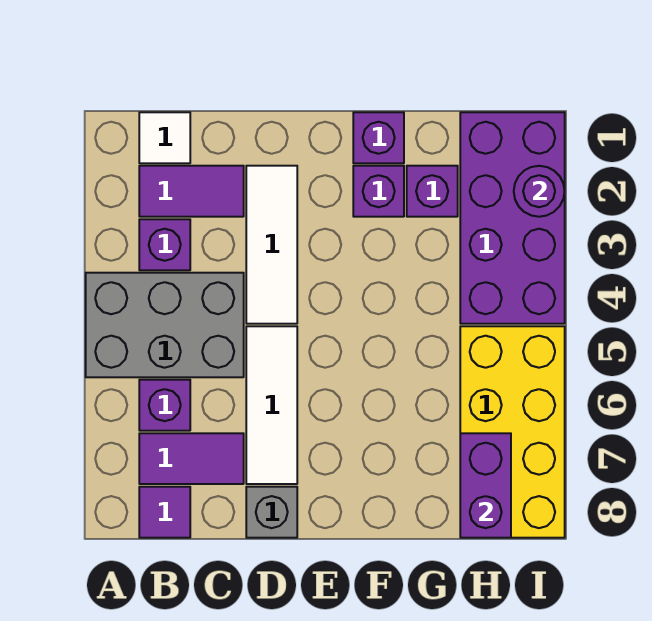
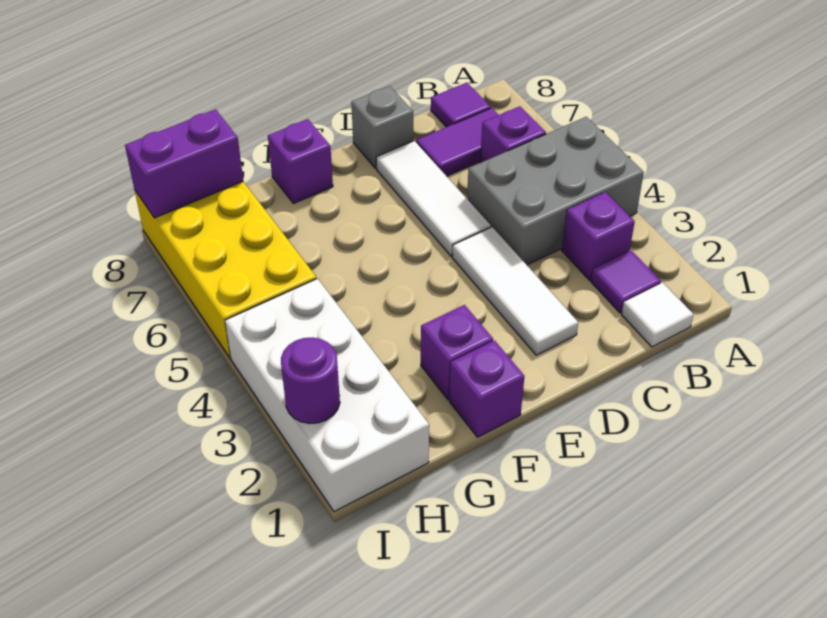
purple 1x2 tile [139,166,244,217] -> purple 1x1 tile [591,251,661,313]
purple 1x1 brick [407,166,458,217] -> purple 1x1 brick moved to [268,119,333,204]
purple 2x4 brick [460,112,565,324] -> white 2x4 brick [225,279,429,512]
purple 1x2 brick [460,433,511,538] -> purple 1x2 brick turned to [125,109,243,218]

